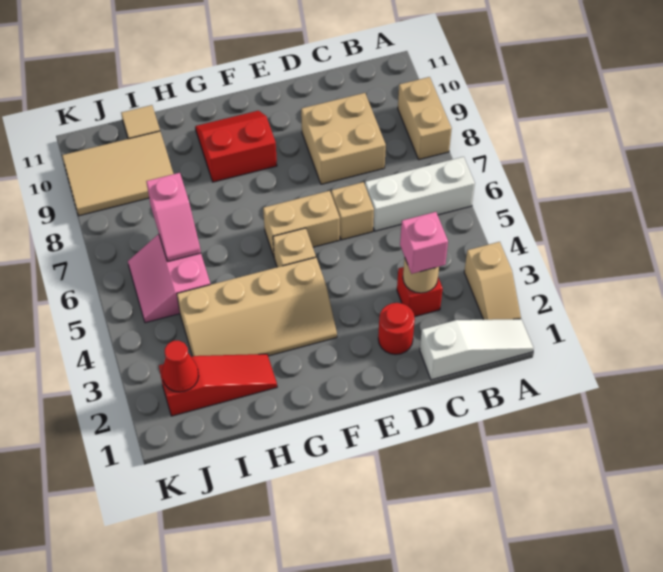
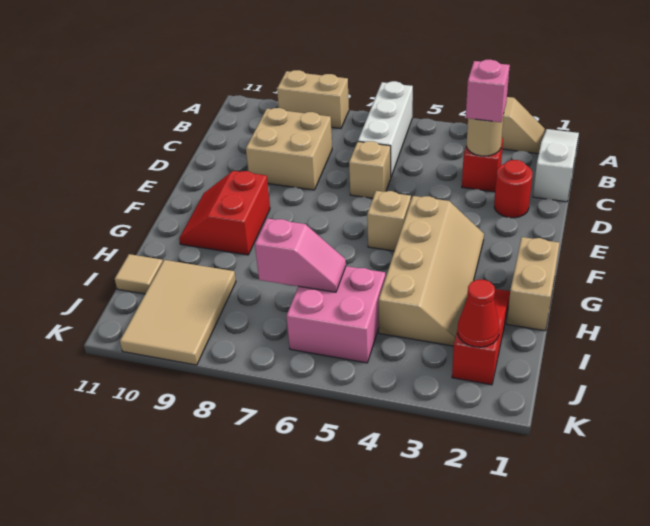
tan 1x2 brick [263,191,340,256] -> tan 1x2 brick moved to [507,237,560,331]
pink 2x2 slope [128,234,210,323] -> pink 2x2 brick [287,266,386,363]

